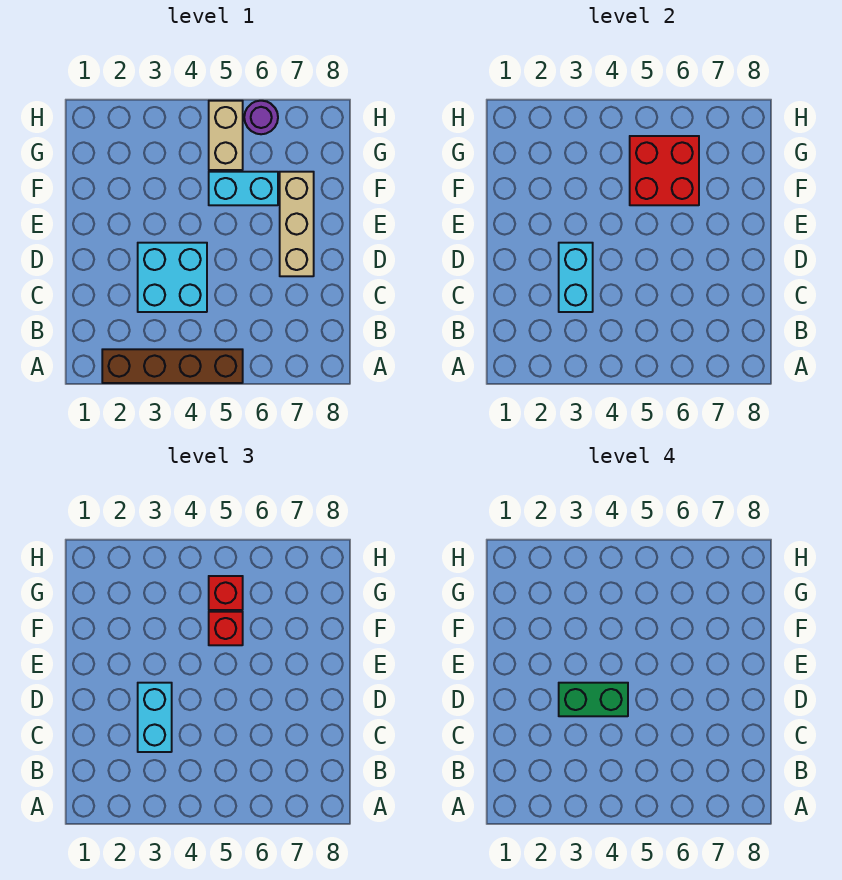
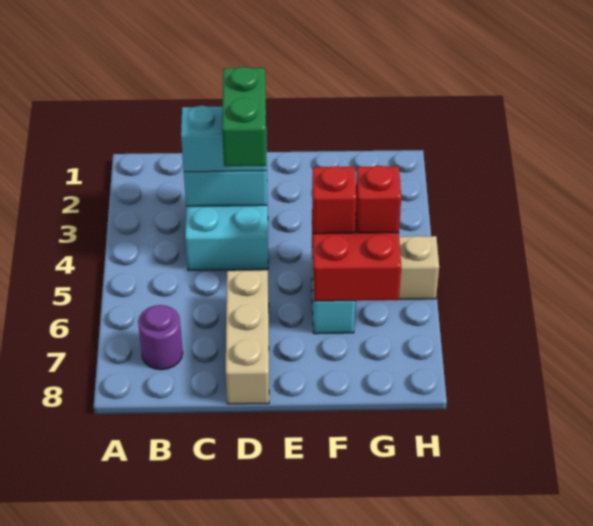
brown 1x4 brick [102,349,243,383] -> none
tan 1x3 brick [280,172,314,276] -> tan 1x3 brick turned to [226,270,269,404]
purple 1x1 round brick [244,101,278,134] -> purple 1x1 round brick moved to [138,305,183,370]

